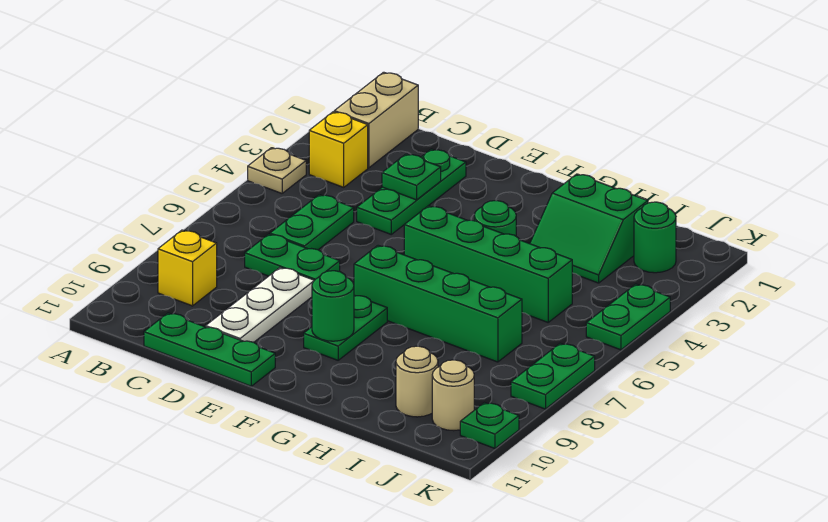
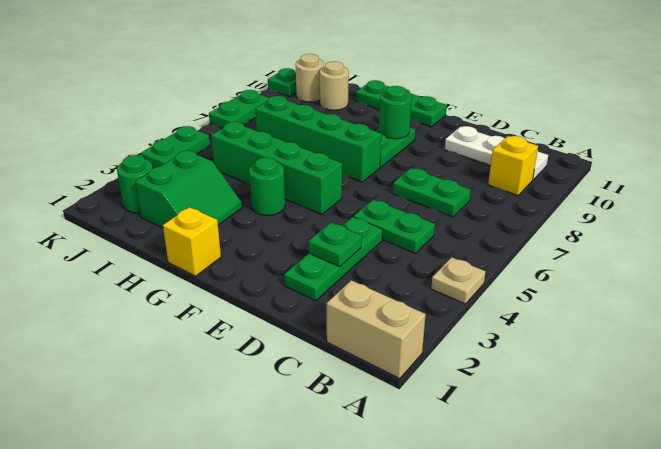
tan 1x2 brick [334,72,418,168] -> tan 1x2 brick turned to [327,280,426,378]
yellow 1x1 brick [309,112,368,187] -> yellow 1x1 brick moved to [163,207,221,276]
green 1x2 plate [270,195,354,250] -> green 1x2 plate turned to [354,200,435,253]
green 1x3 plate [144,313,275,386] -> green 1x3 plate moved to [356,80,447,127]
white 1x3 plate [206,268,314,342] -> white 1x3 plate turned to [445,126,548,180]
green 2x2 slope [530,174,648,283] -> green 2x2 slope turned to [135,151,242,228]

